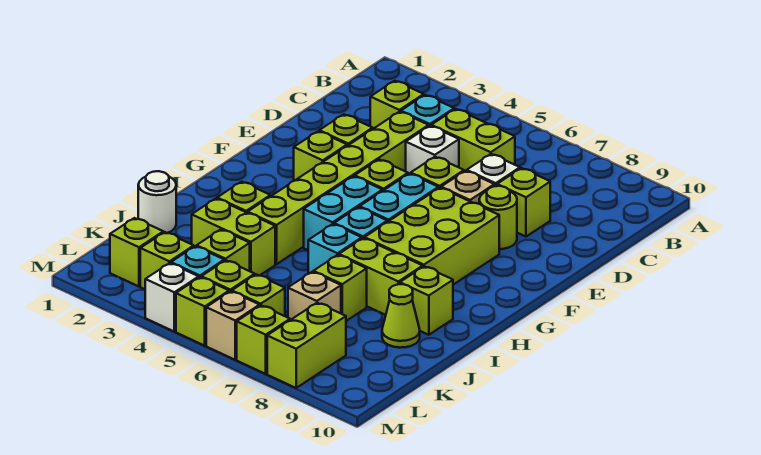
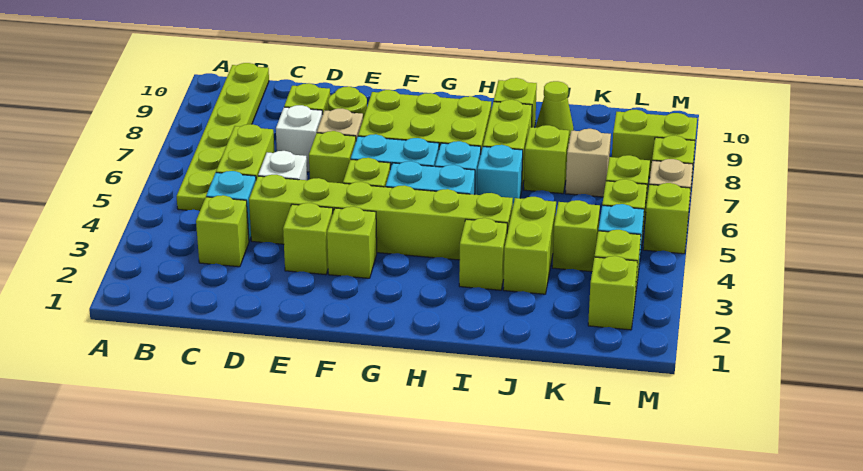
none -> lime 1x6 plate [177,63,269,211]
white 1x1 round brick [138,171,176,233] -> none
white 1x1 brick [145,263,199,331] -> none

